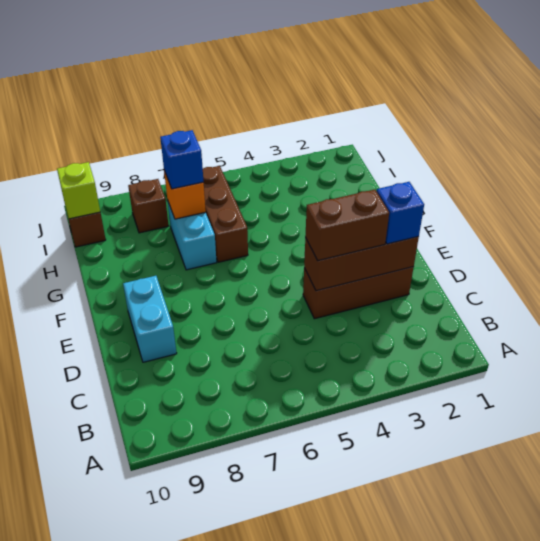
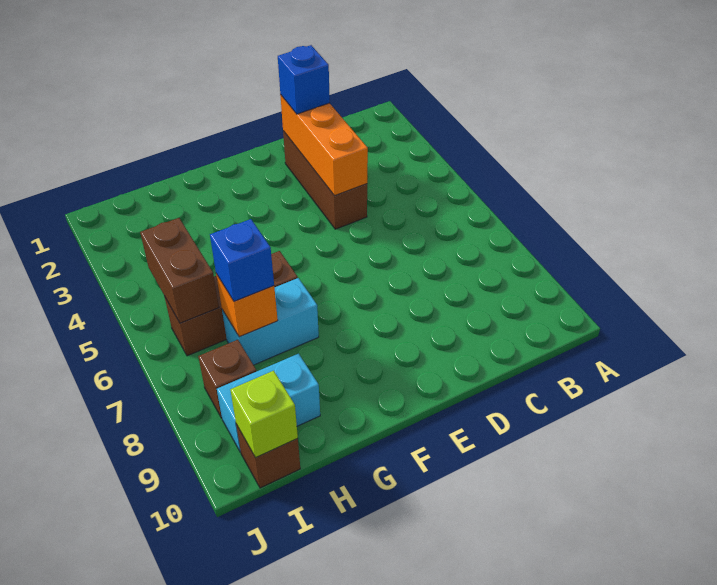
brown 1x3 brick [304,237,419,291] -> orange 1x3 brick [280,95,368,196]
brown 1x2 brick [305,190,389,261] -> brown 1x2 brick moved to [140,218,219,323]
cyan 1x2 brick [123,276,177,362] -> cyan 1x2 brick moved to [217,354,320,452]

